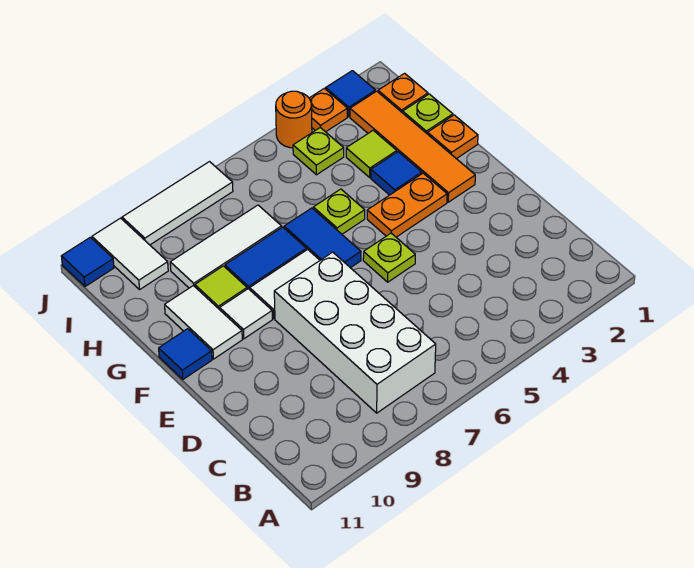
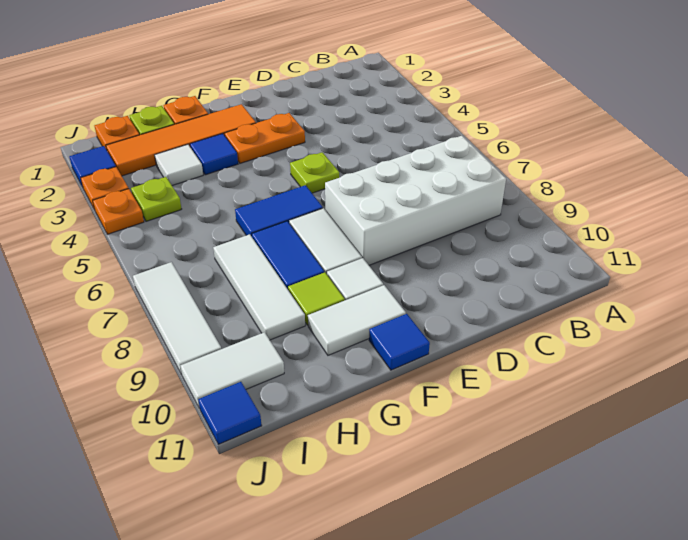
orange 1x2 plate [367,173,447,237] -> orange 1x2 plate turned to [225,113,305,163]
lime 1x1 plate [313,189,365,234] -> none
lime 1x1 tile [346,130,397,177] -> white 1x1 tile [155,144,203,186]
orange 1x1 round brick [276,91,312,148] -> orange 1x1 plate [93,189,144,234]

